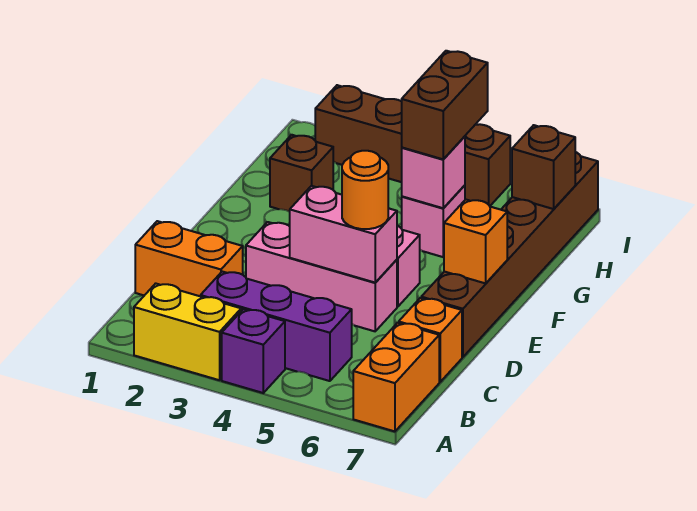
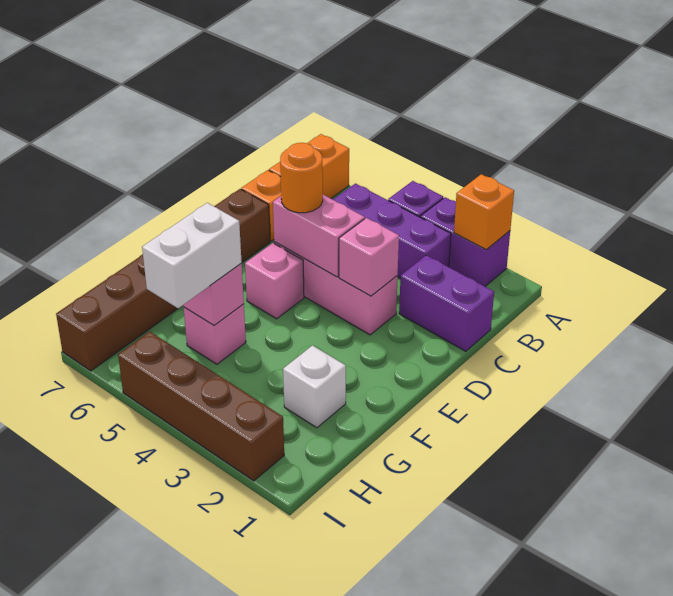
yellow 1x2 brick [134,283,241,380] -> purple 1x2 brick [421,197,510,286]
orange 1x2 brick [135,221,243,296] -> purple 1x2 brick [399,255,494,351]
none -> pink 1x1 brick [339,218,399,296]
orange 1x1 brick [444,199,507,283] -> orange 1x1 brick moved to [454,174,514,250]
brown 1x1 brick [270,135,333,212] -> white 1x1 brick [283,345,346,428]
brown 1x2 brick [402,51,488,159] -> white 1x2 brick [142,203,242,308]
brown 1x1 brick [512,125,575,209] -> none

